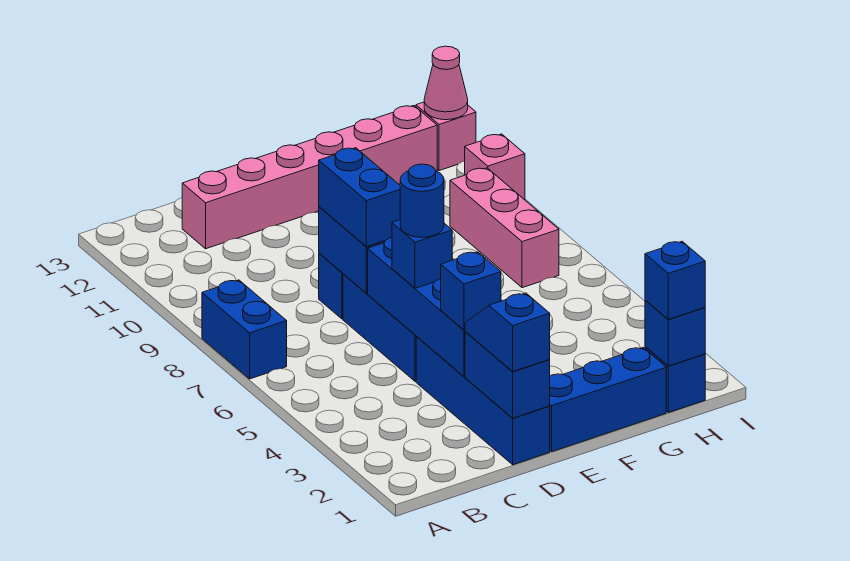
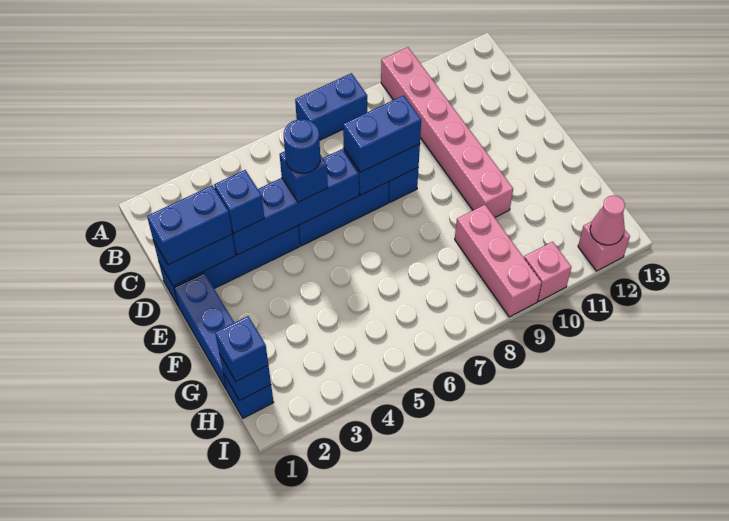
pink 1x6 brick [182,106,437,249] -> pink 1x6 brick moved to [381,47,513,217]
blue 1x2 slope [465,293,550,372] -> blue 1x2 brick [147,185,232,265]
pink 1x3 brick [450,168,559,288] -> pink 1x3 brick turned to [455,205,542,317]

